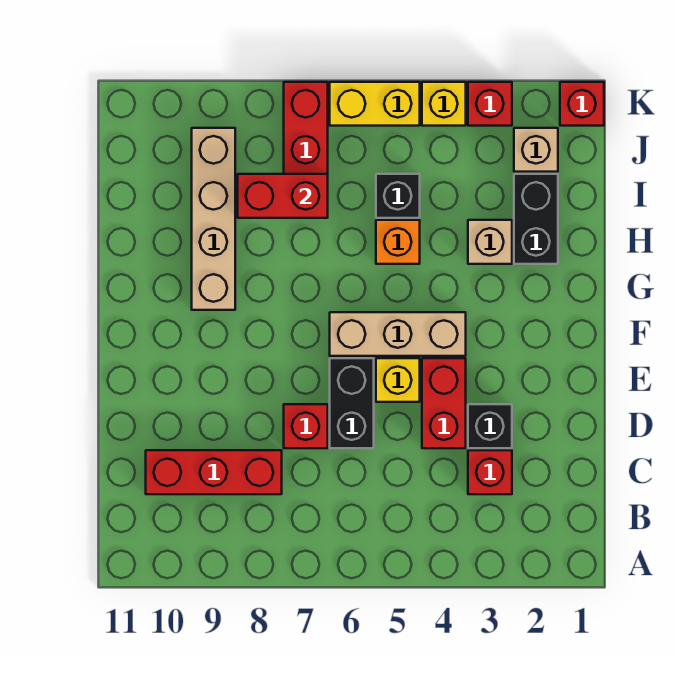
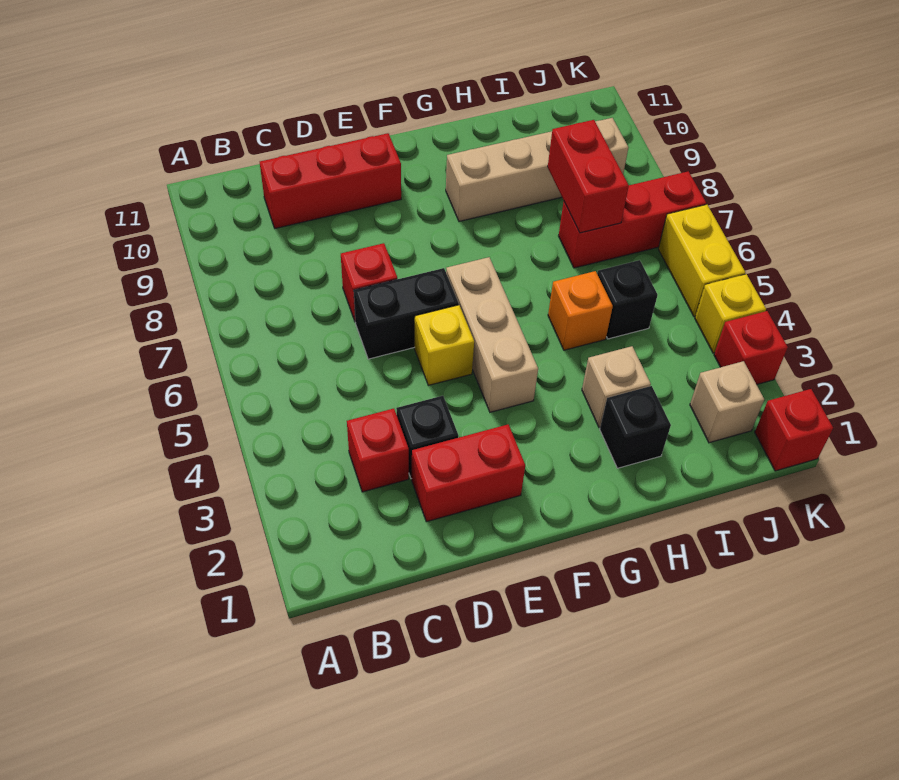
red 1x3 brick [146,450,282,494] -> red 1x3 brick turned to [260,133,401,228]
red 1x2 brick [422,358,466,448] -> red 1x2 brick moved to [412,425,525,522]
black 1x2 brick [514,174,558,264] -> black 1x1 brick [600,386,671,468]

